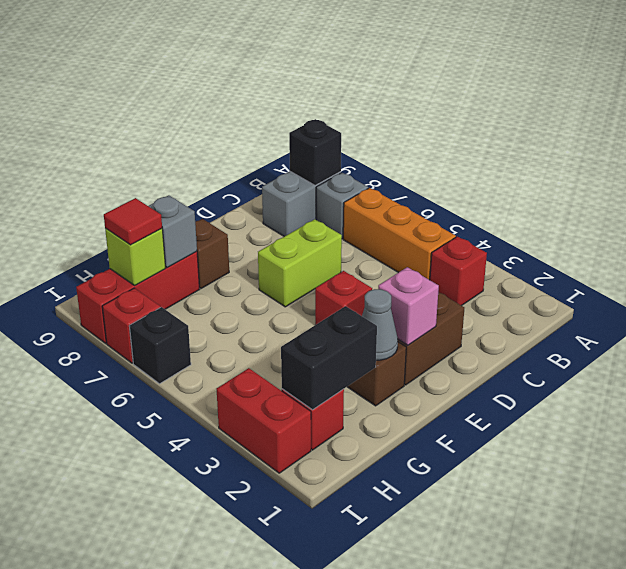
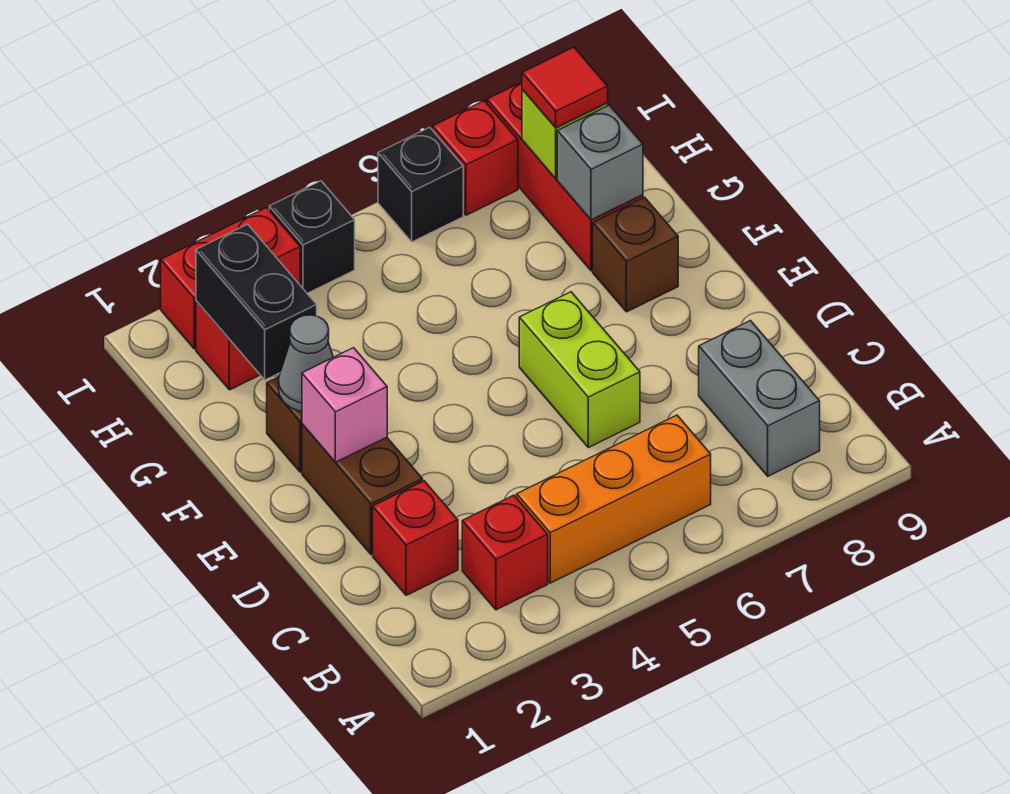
grey 1x1 brick [316,173,368,239] -> none
black 1x1 brick [289,119,341,186] -> black 1x1 brick moved to [269,181,355,293]
red 1x1 brick [315,271,372,325] -> red 1x1 brick moved to [373,481,458,595]

